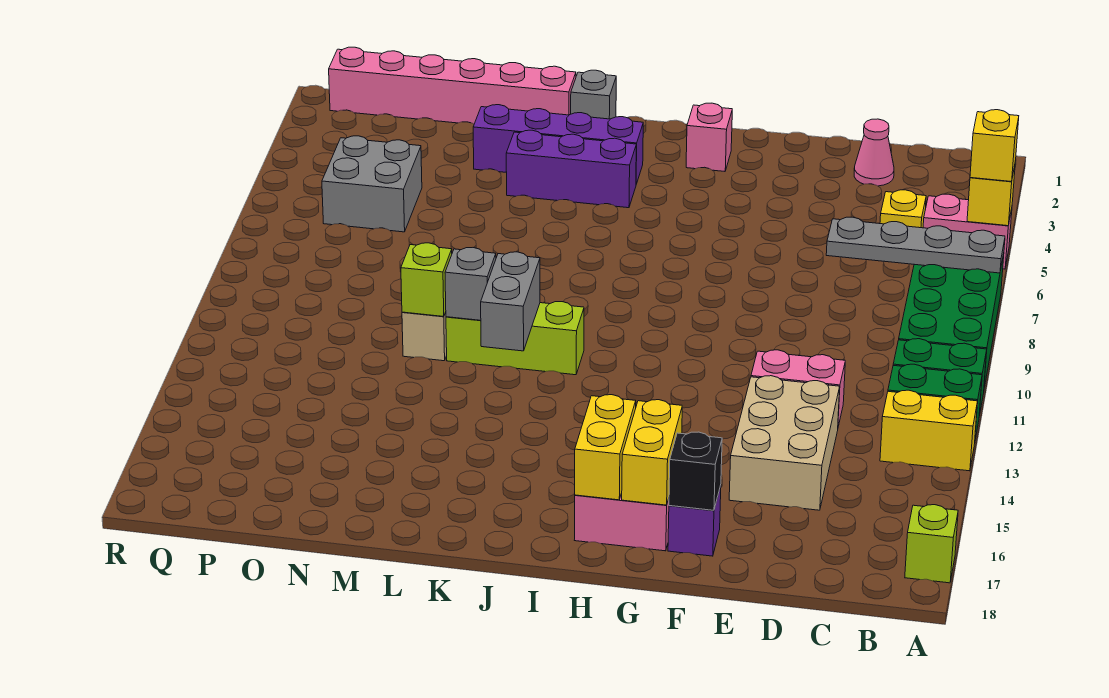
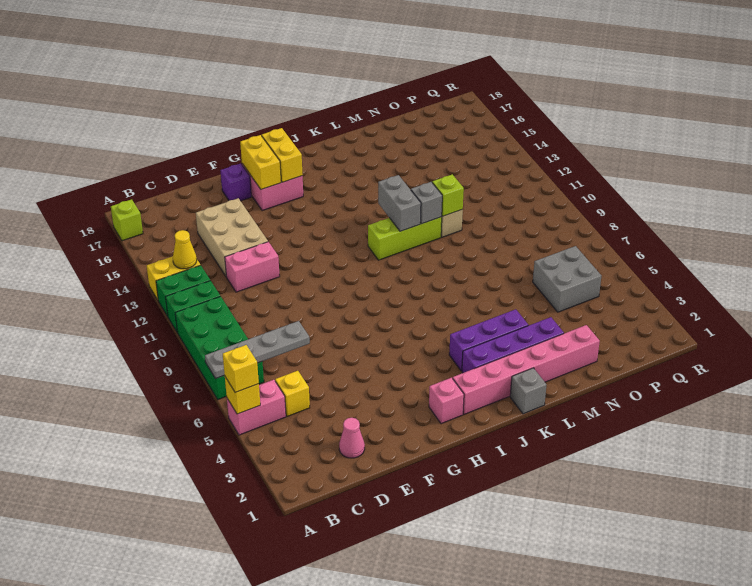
none -> yellow 1x1 cone [173,230,197,269]
black 1x1 brick [669,432,722,510] -> none
pink 1x6 brick [329,47,576,124] -> pink 1x6 brick moved to [453,325,600,414]

